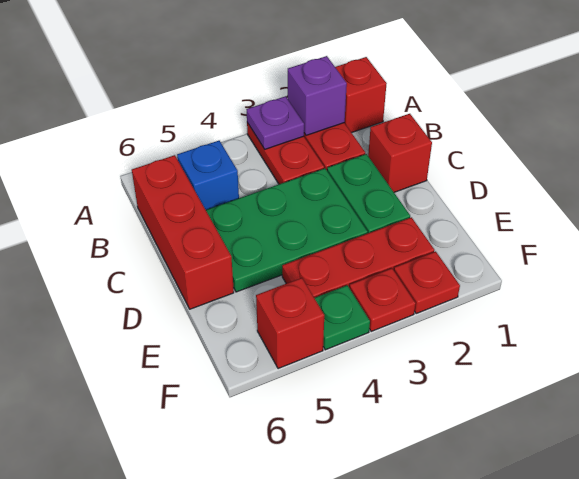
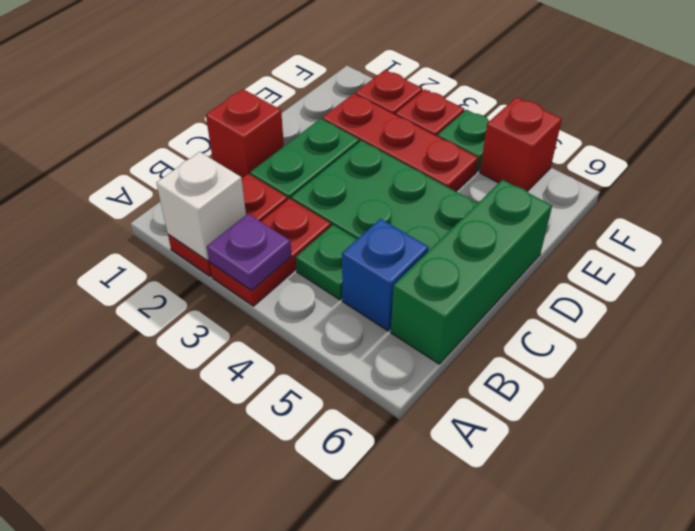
red 1x1 brick [335,57,387,133] -> none
purple 1x1 brick [288,56,347,135] -> white 1x1 brick [156,152,246,261]
none -> green 1x1 plate [296,225,357,300]
red 1x3 brick [132,155,234,309] -> green 1x3 brick [391,180,552,364]

